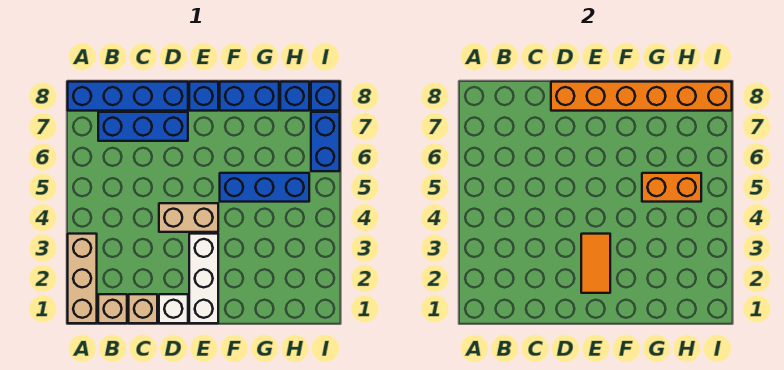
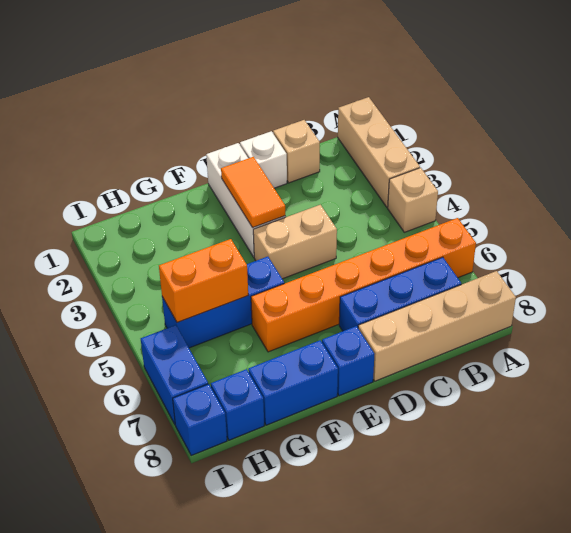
blue 1x4 brick [68,82,188,111] -> tan 1x4 brick [358,271,516,381]
tan 1x1 brick [98,294,127,323] -> tan 1x1 brick moved to [388,168,438,232]
orange 1x6 brick [551,82,732,111] -> orange 1x6 brick moved to [251,218,476,352]

